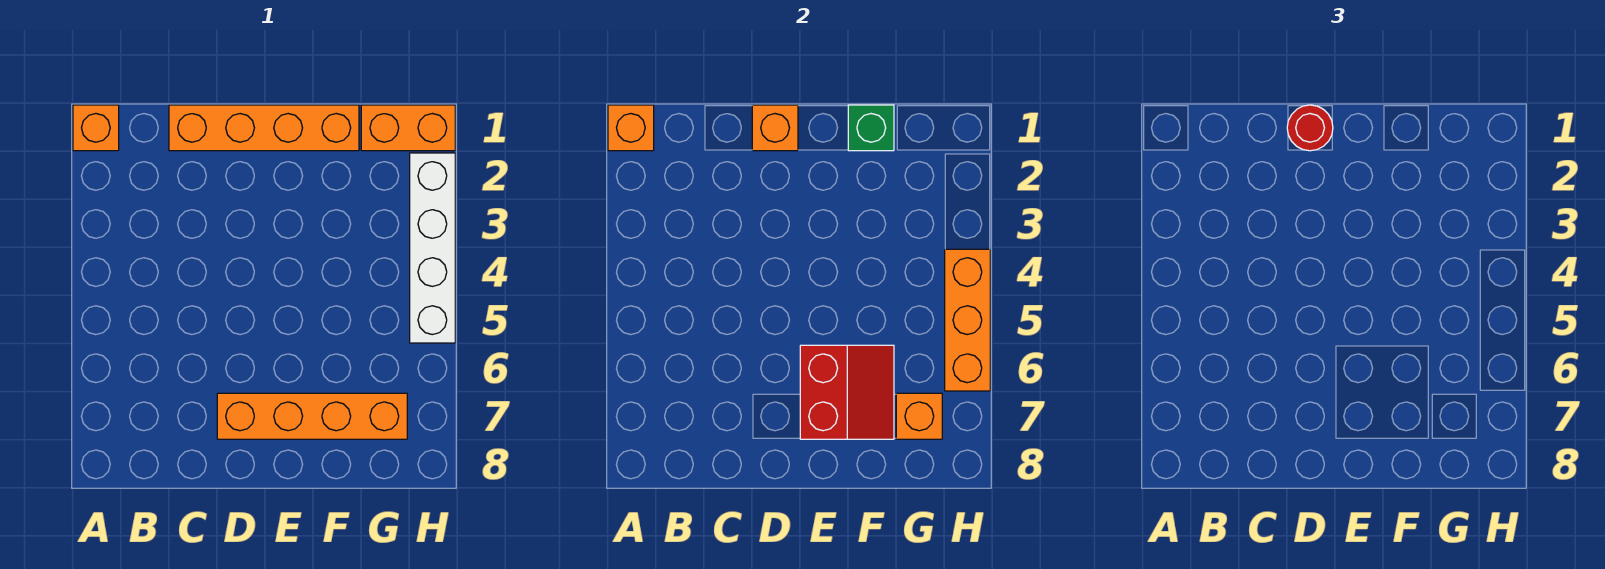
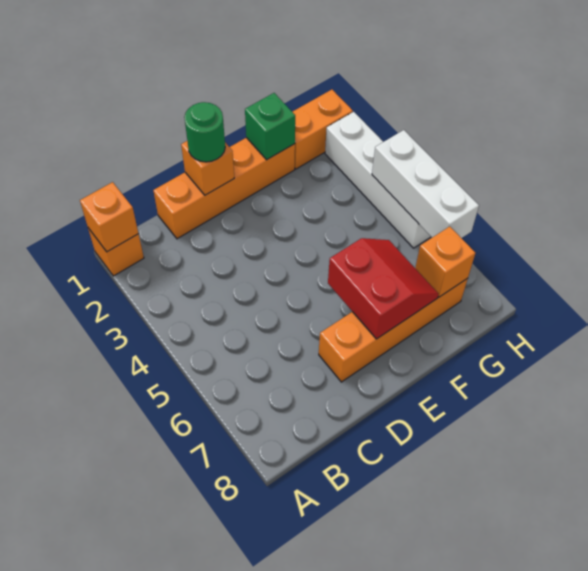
red 1x1 round brick [1287,105,1333,151] -> green 1x1 round brick [184,102,225,162]
orange 1x3 brick [945,249,990,391] -> white 1x3 brick [372,130,479,238]

